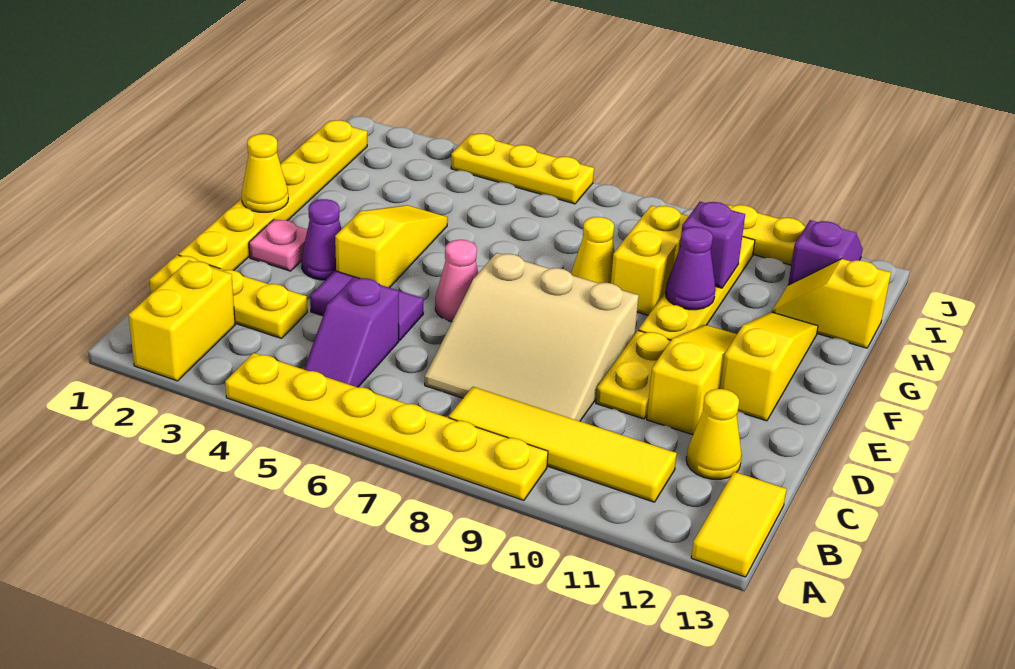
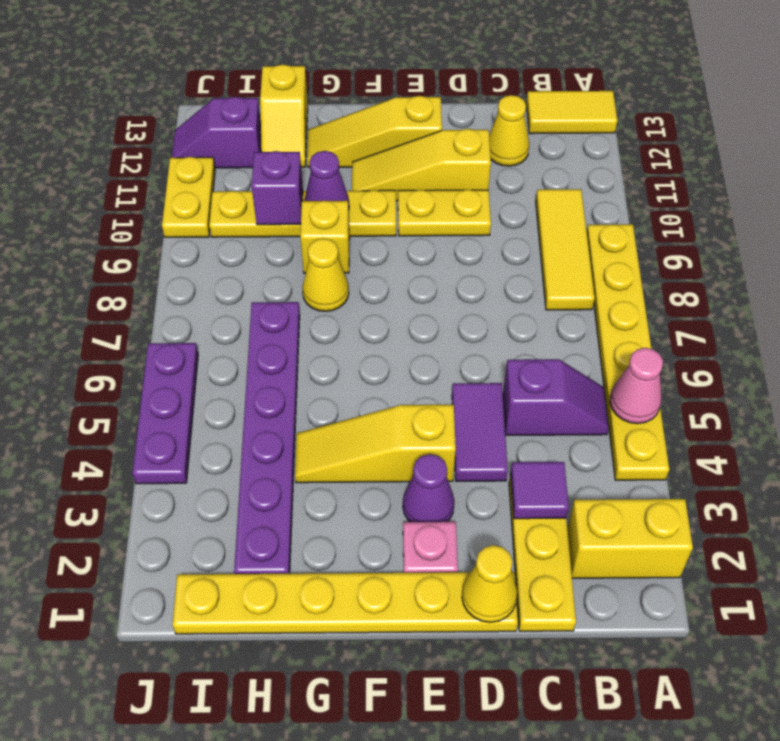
yellow 1x4 tile [449,387,677,502] -> yellow 1x3 tile [536,189,595,310]
none -> purple 1x1 tile [511,462,569,519]
tan 3x3 slope [425,253,639,421] -> none
pink 1x1 cone [435,240,478,321] -> pink 1x1 cone moved to [610,348,663,424]
yellow 1x1 cone [242,134,288,212] -> yellow 1x1 cone moved to [462,545,517,622]
yellow 1x2 brick [611,205,689,315] -> yellow 1x1 brick [300,201,350,273]
none -> purple 1x6 plate [234,302,300,574]
yellow 1x3 plate [451,134,594,204] -> purple 1x3 plate [133,343,198,484]

